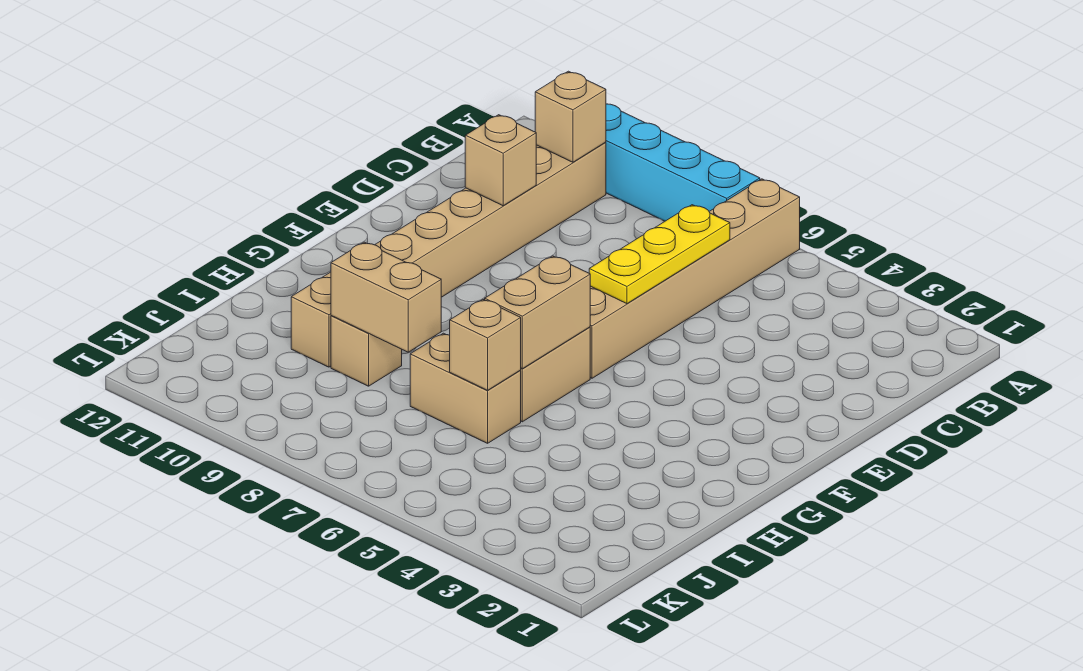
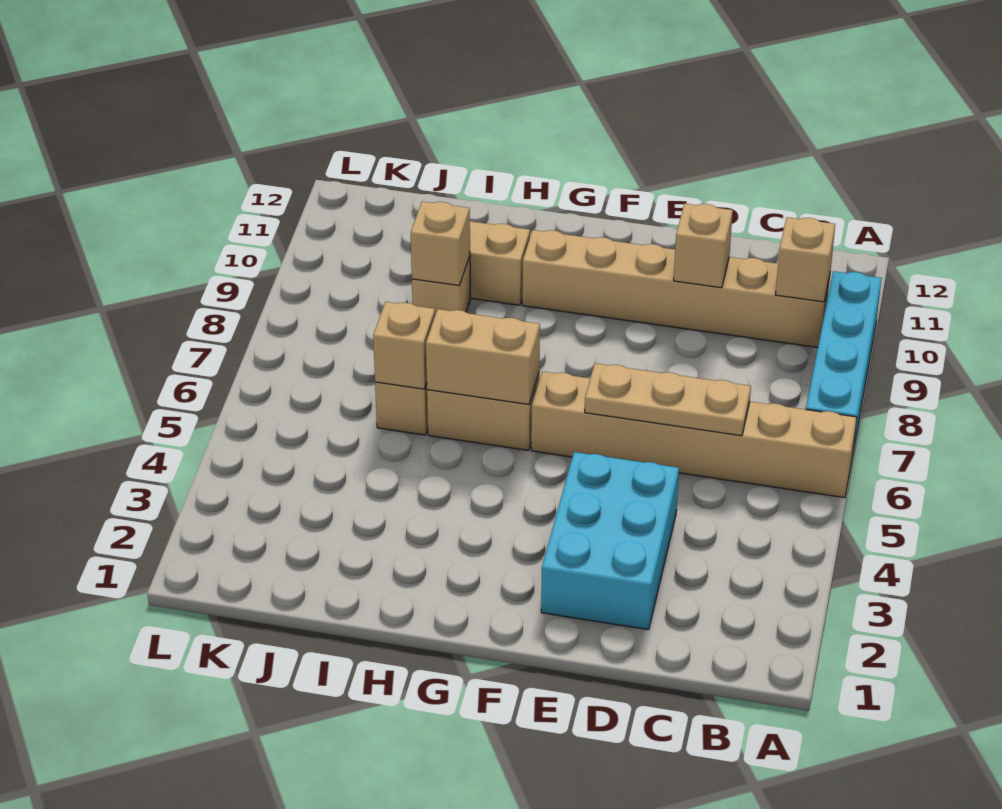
yellow 1x3 plate [589,205,730,304] -> tan 1x3 plate [585,363,751,436]
none -> cyan 2x3 brick [541,452,679,630]
tan 1x2 brick [331,242,441,352] -> tan 1x1 brick [411,201,470,286]

